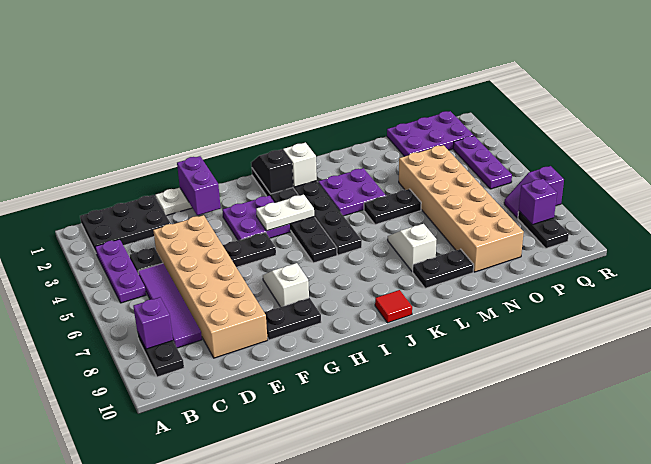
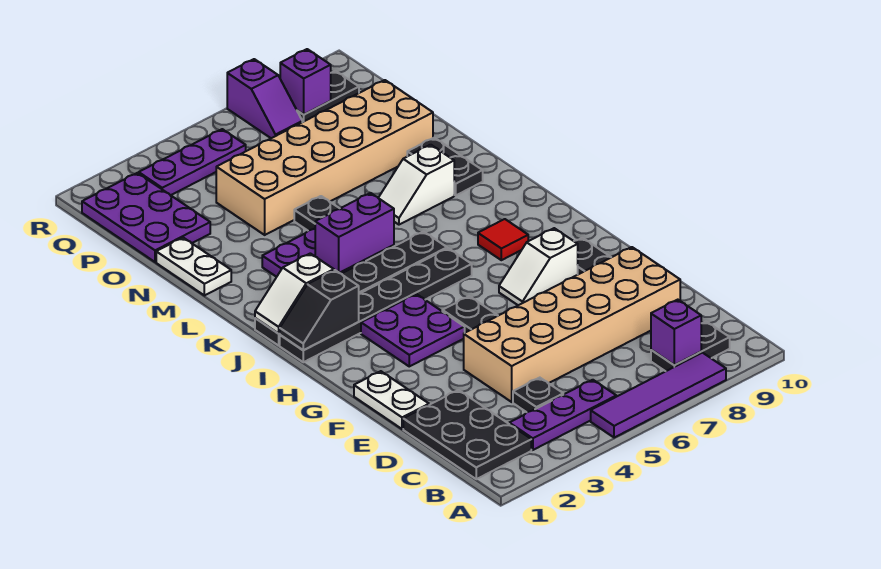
purple 1x4 tile [138,263,202,348] -> purple 1x4 tile moved to [591,353,726,438]
purple 1x2 brick [177,156,221,215] -> purple 1x2 brick moved to [315,193,394,273]
white 1x2 plate [256,194,314,231] -> white 1x2 plate moved to [156,238,231,296]
red 1x1 tile [375,290,412,323] -> red 1x1 tile moved to [478,219,528,260]

